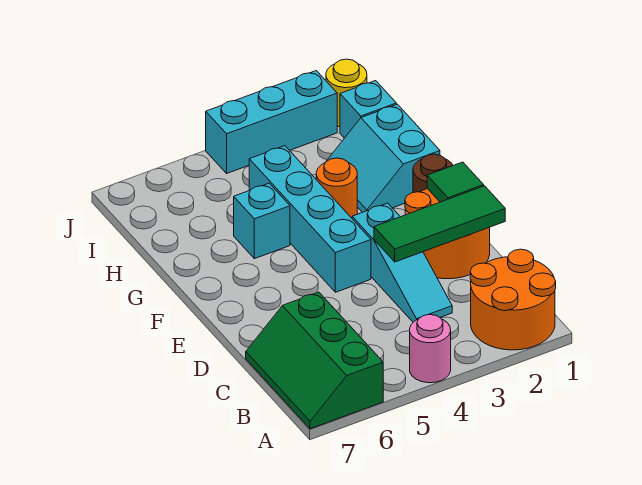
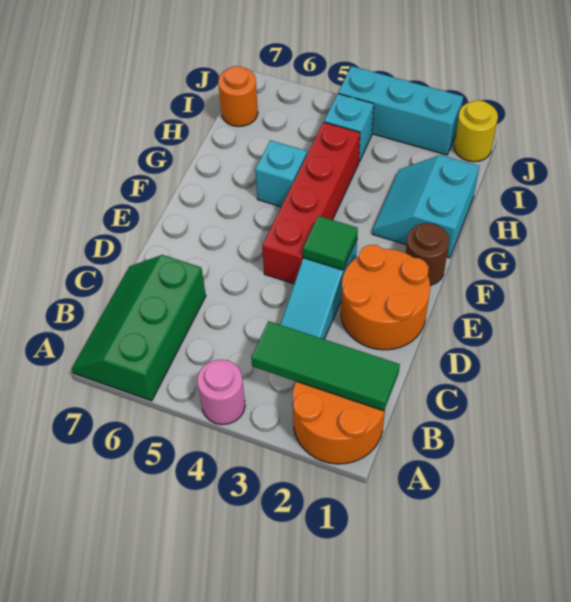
green 1x3 tile [374,186,505,262] -> green 1x3 tile moved to [251,321,400,411]
green 1x1 tile [427,162,484,202] -> green 1x1 tile moved to [303,216,358,270]
cyan 1x4 brick [249,146,371,292] -> red 1x4 brick [262,122,360,284]
orange 1x1 round brick [316,158,357,218] -> orange 1x1 round brick moved to [218,66,258,127]
cyan 1x1 brick [340,81,396,138] -> cyan 1x1 brick moved to [324,94,374,162]

